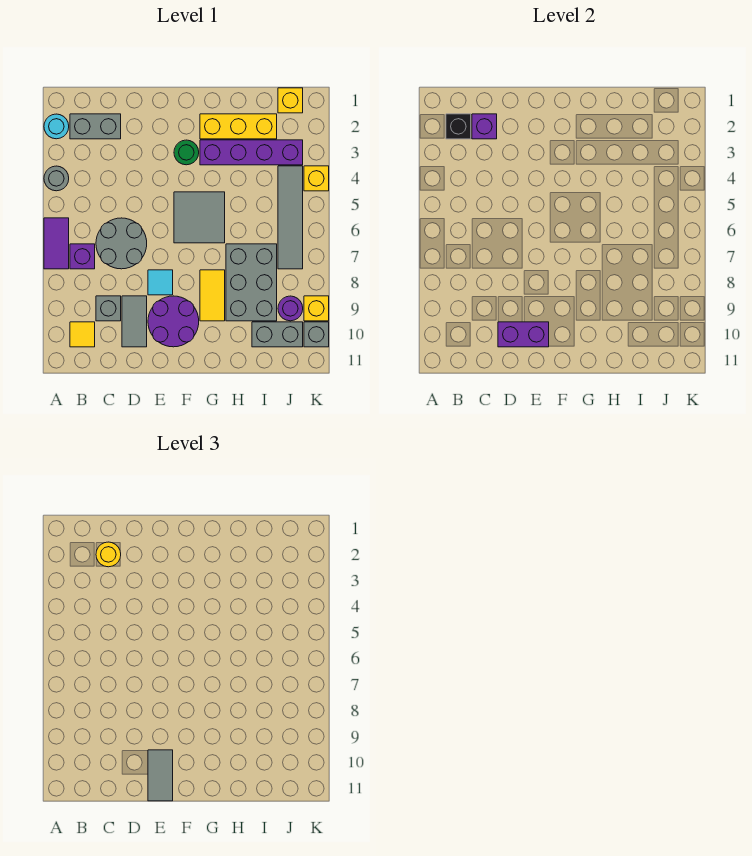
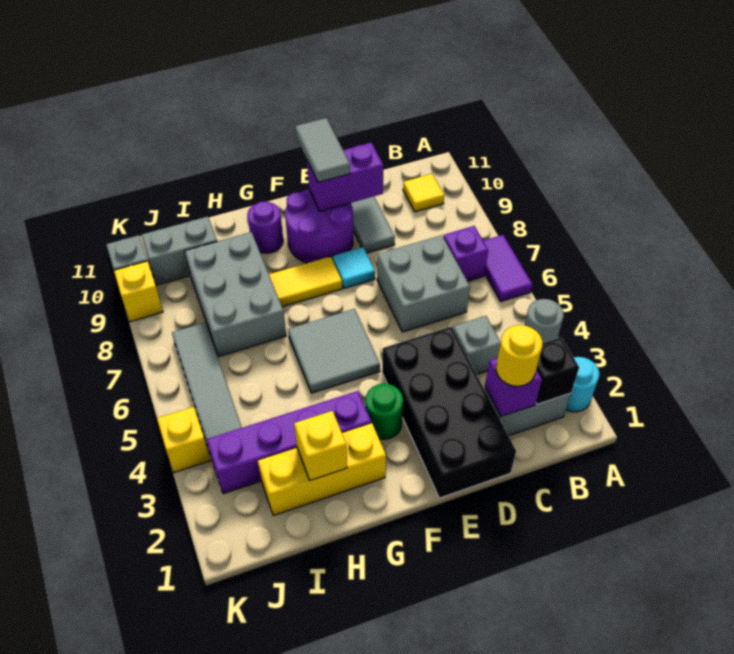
grey 2x2 round brick [96,218,147,269] -> grey 2x2 brick [377,235,470,332]
grey 1x1 brick [96,296,121,321] -> grey 1x1 brick moved to [453,316,501,374]
none -> black 2x4 brick [382,327,516,498]
yellow 1x2 tile [200,270,225,321] -> yellow 1x2 tile turned to [269,256,342,307]
yellow 1x1 brick [278,88,303,113] -> yellow 1x1 brick moved to [294,411,347,480]
purple 1x1 round brick [278,296,303,321] -> purple 1x1 round brick moved to [247,201,283,253]

